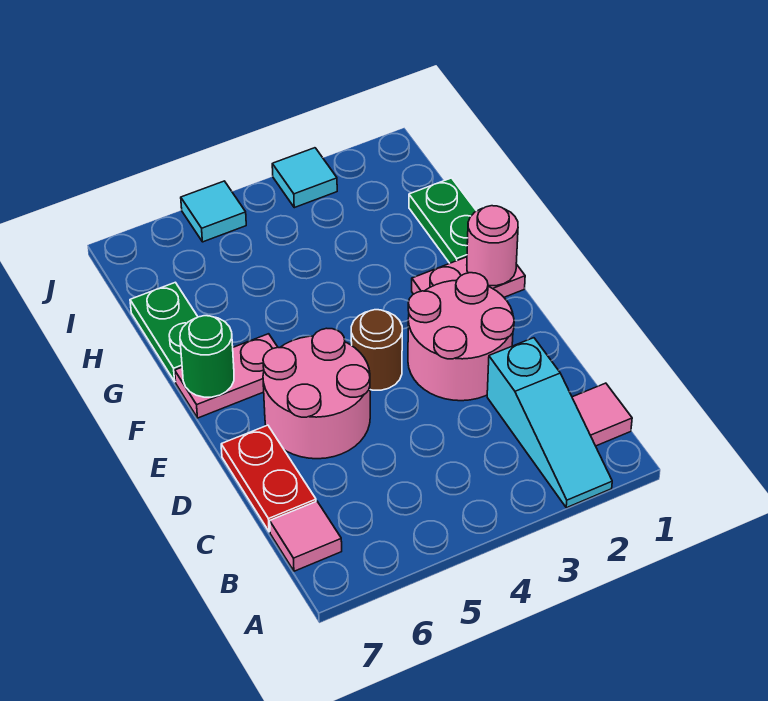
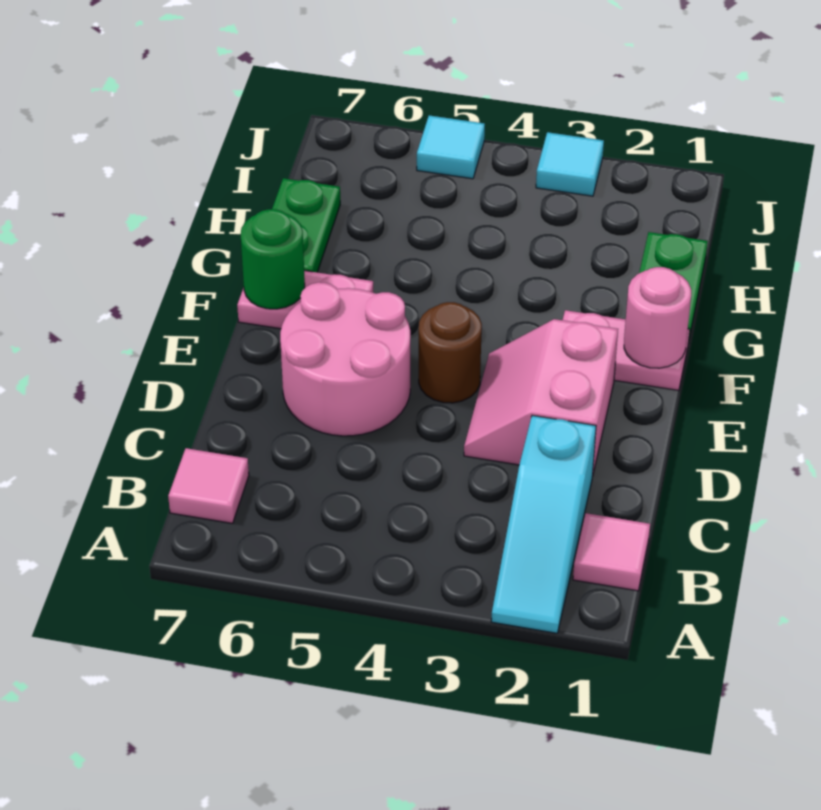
red 1x2 plate [221,425,316,532] -> none
pink 2x2 round brick [408,273,514,401] -> pink 2x2 slope [464,319,618,476]

